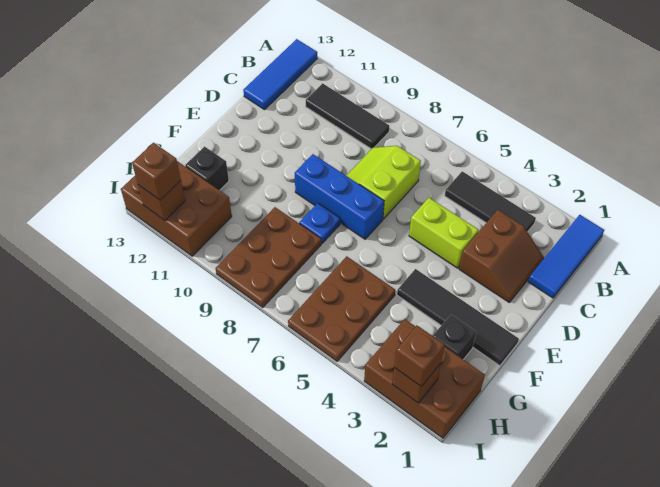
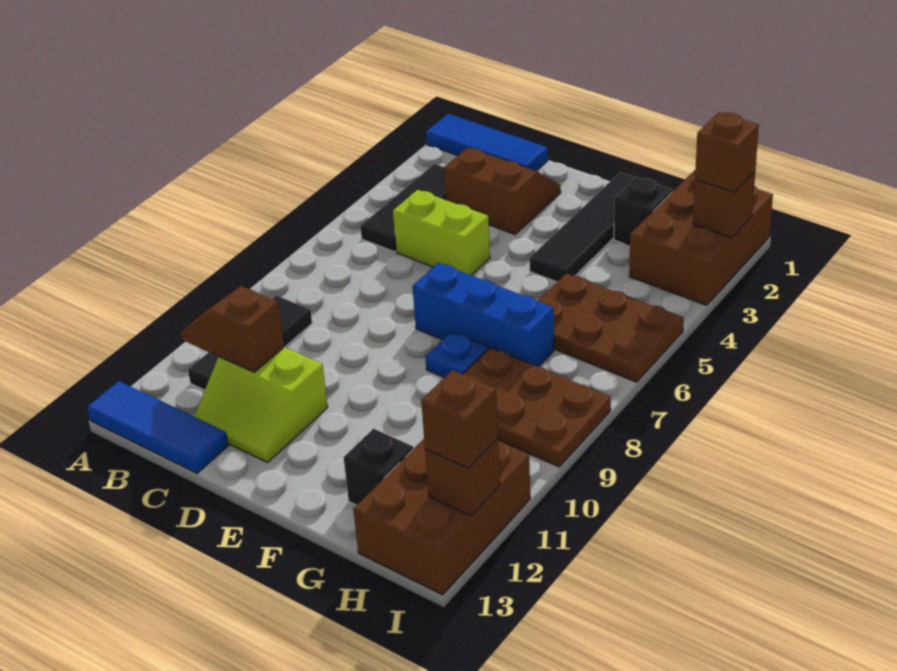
none -> brown 1x2 slope [181,286,284,372]
lime 2x2 slope [346,146,421,219] -> lime 2x2 slope moved to [194,347,328,462]
lime 1x2 brick [409,198,479,268] -> lime 1x2 brick turned to [393,190,490,275]
blue 1x3 brick [295,154,384,239] -> blue 1x3 brick turned to [413,263,554,367]

